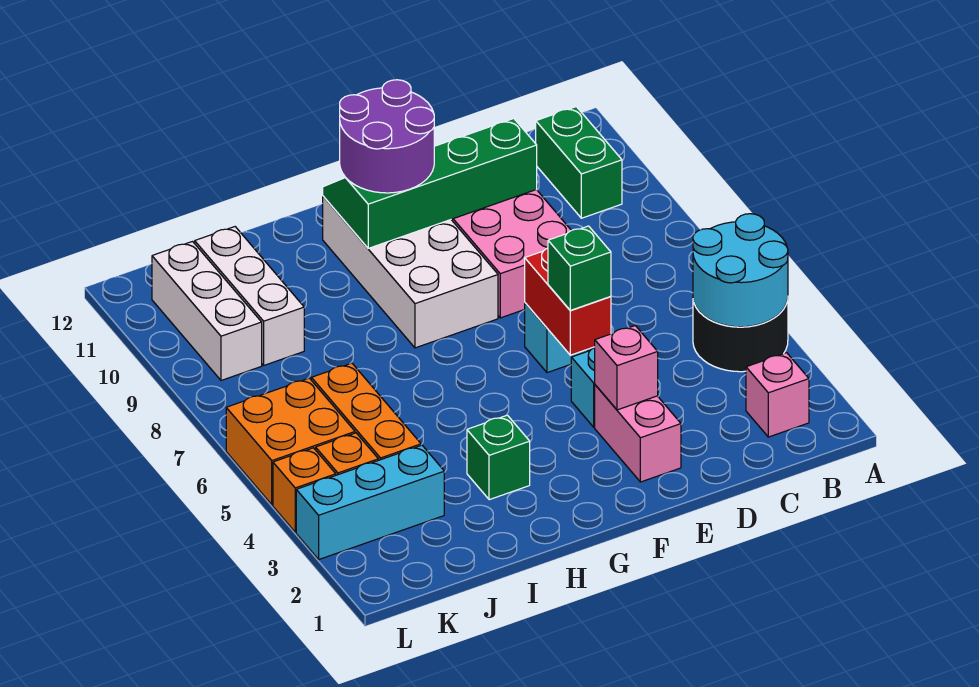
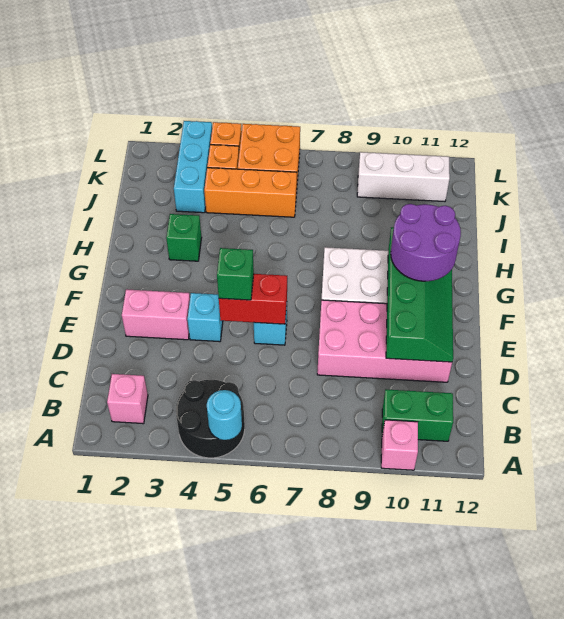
cyan 2x2 round brick [693,214,788,327] -> cyan 1x1 round brick [207,390,242,440]
pink 1x1 brick [595,326,658,410] -> pink 1x1 brick moved to [381,420,418,470]
white 1x3 brick [195,227,304,365] -> none

